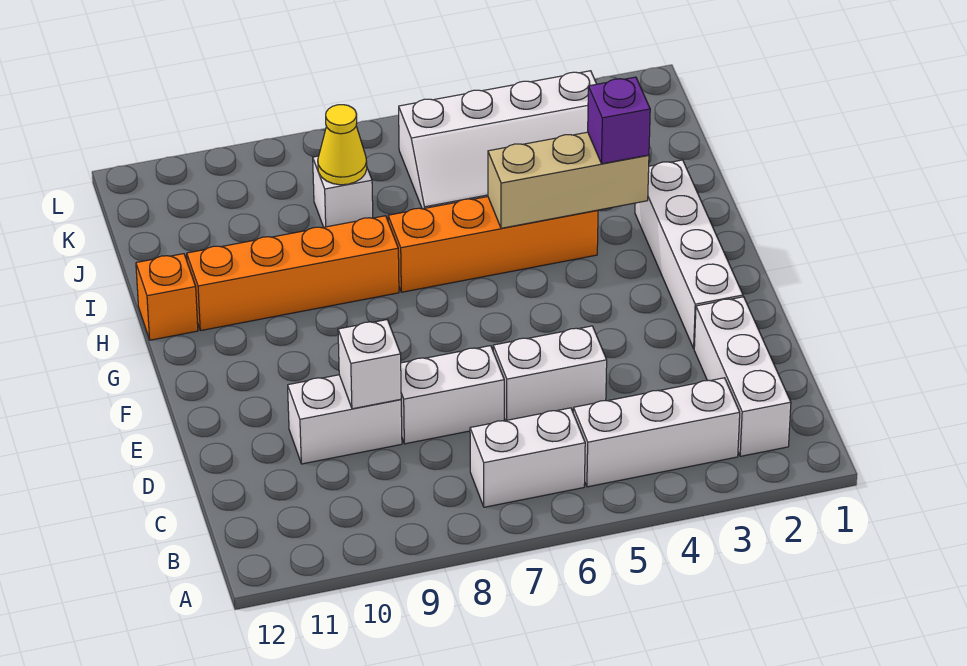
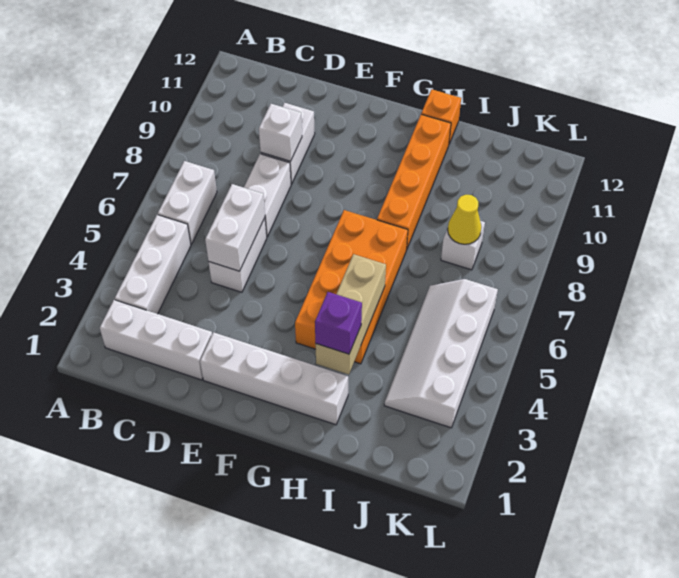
none -> white 1x2 brick [205,184,265,271]
orange 1x4 brick [388,197,598,292] -> orange 2x4 brick [295,210,408,364]

